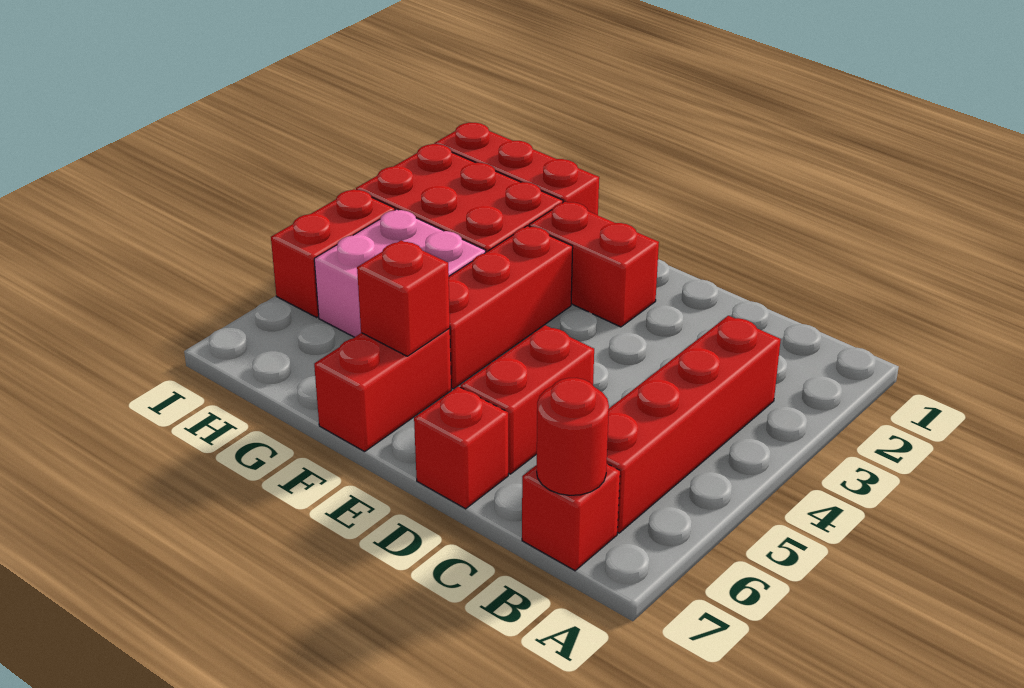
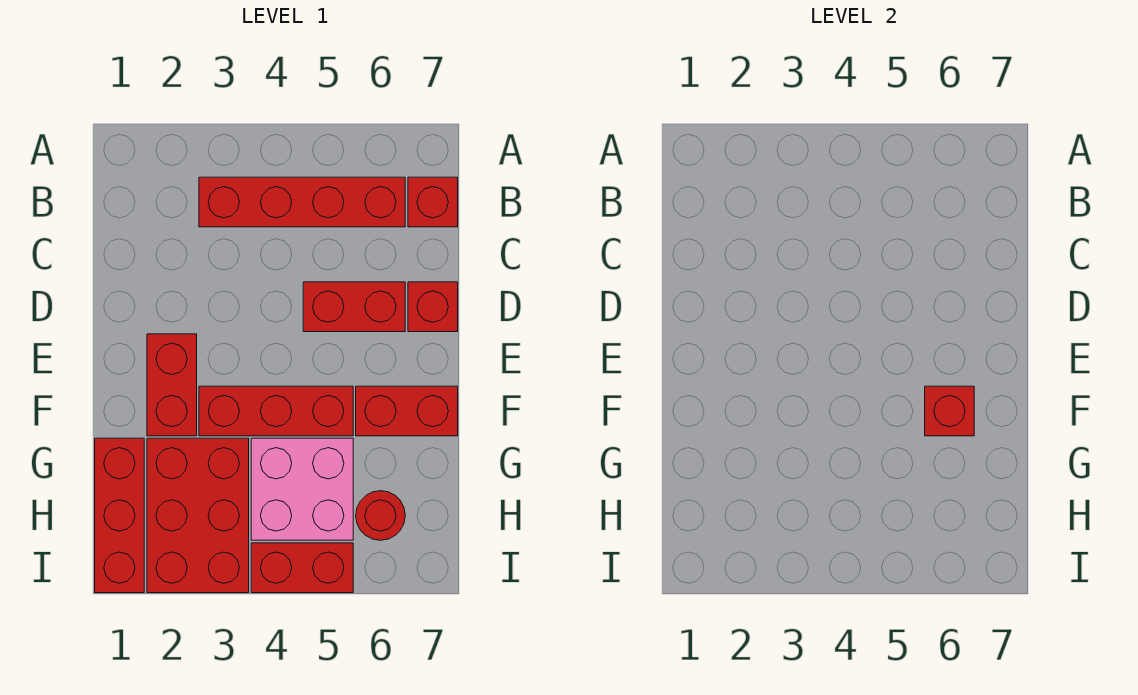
red 1x1 round brick [537,378,609,495] -> red 1x1 round brick moved to [356,491,405,540]

